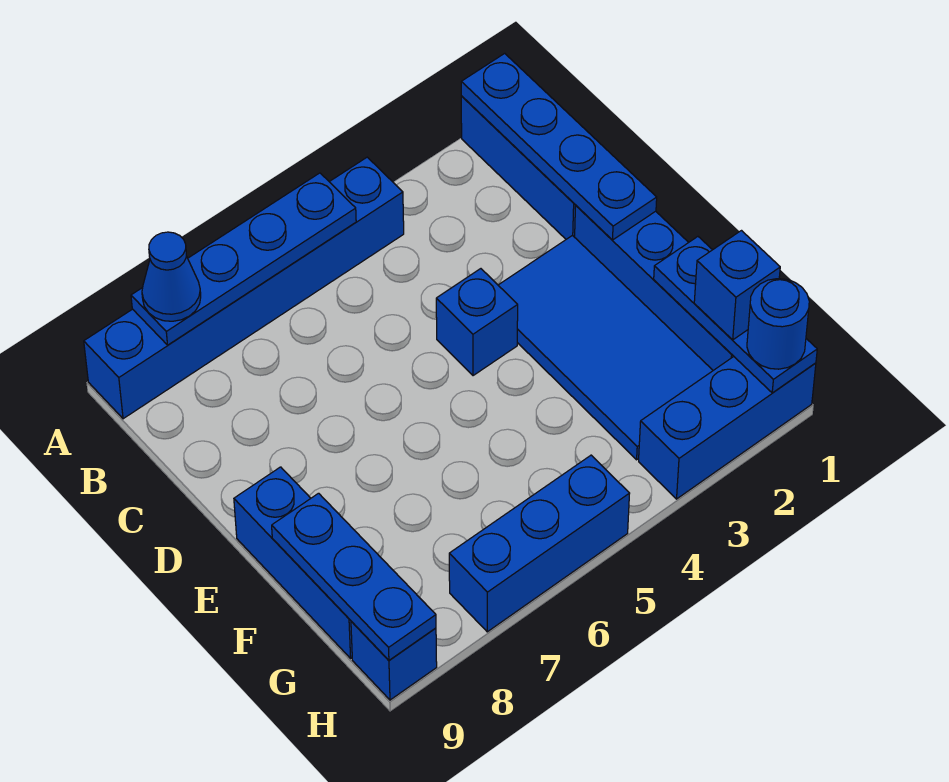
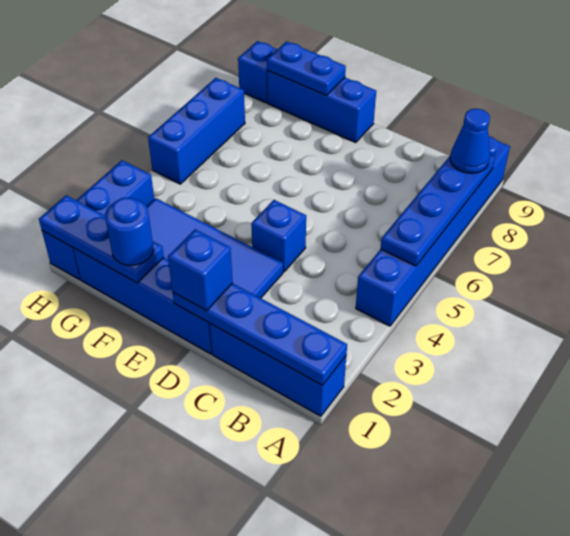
blue 1x3 plate [272,493,436,660] -> blue 1x2 plate [267,42,346,95]
blue 1x1 brick [694,231,780,340] -> blue 1x1 brick moved to [168,229,233,311]
blue 1x1 round brick [747,279,809,369] -> blue 1x1 round brick moved to [105,197,154,266]

